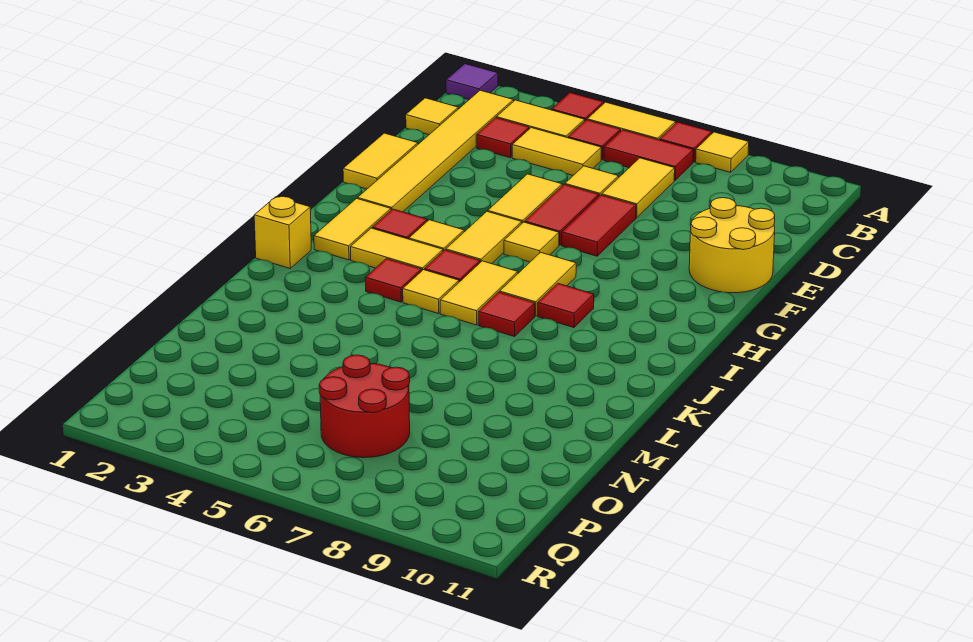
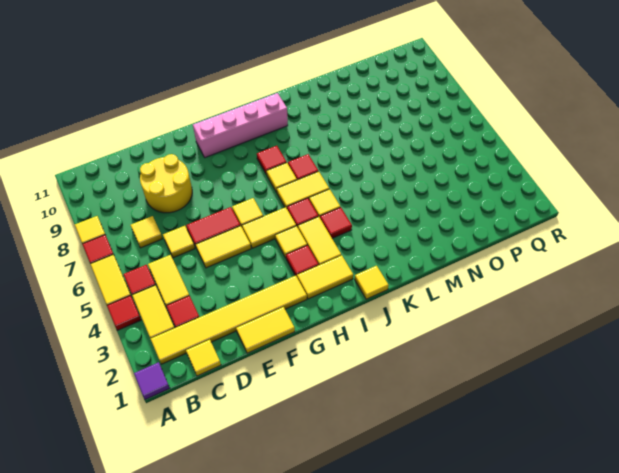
red 1x2 tile [604,130,693,180] -> none
yellow 1x2 tile [602,158,675,218] -> yellow 1x1 tile [131,216,163,248]
red 1x2 tile [562,195,636,256] -> none
yellow 2x2 round brick [689,198,775,293] -> yellow 2x2 round brick moved to [140,154,192,213]
none -> pink 1x4 brick [193,93,288,158]
yellow 1x2 tile [500,252,576,316] -> yellow 1x1 tile [267,163,297,193]
yellow 1x1 brick [254,197,311,268] -> yellow 1x1 tile [355,266,389,299]
red 2x2 round brick [319,355,410,458] -> none

